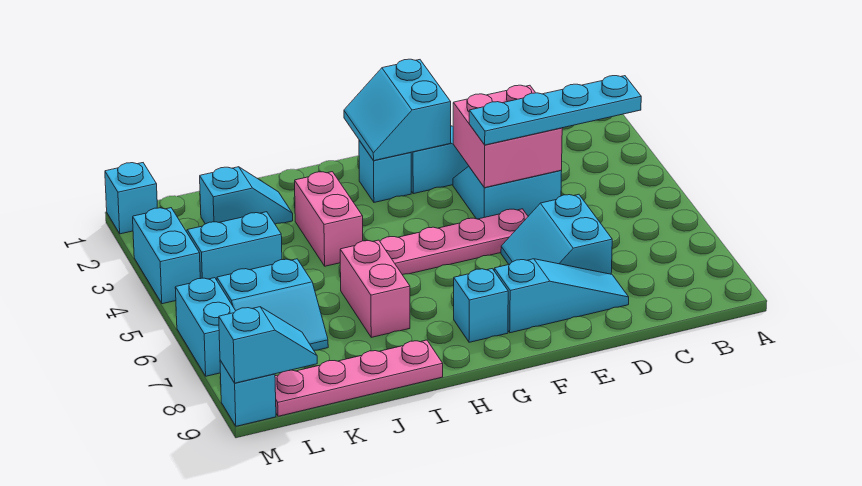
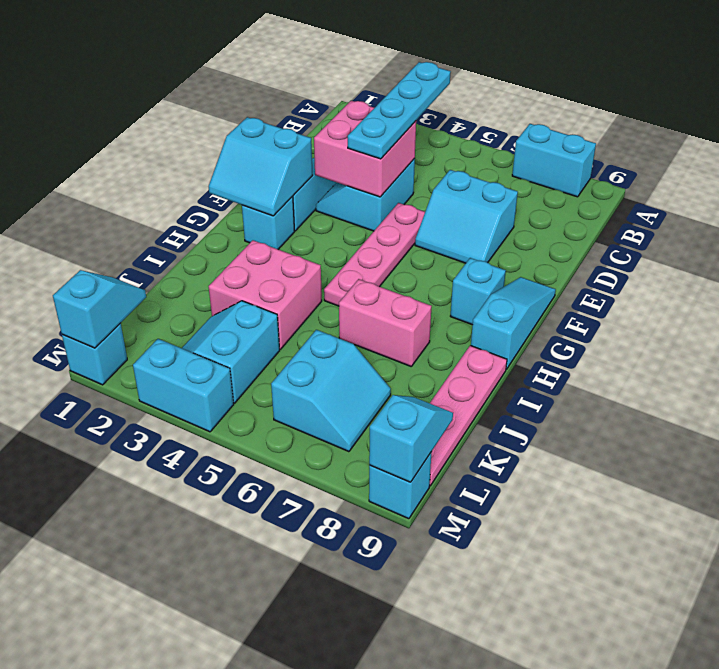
cyan 1x3 slope [494,259,629,333] -> cyan 1x3 slope moved to [471,277,556,369]
pink 1x2 brick [295,172,363,266] -> pink 2x2 brick [209,240,322,349]
cyan 1x2 slope [200,167,293,224] -> cyan 1x2 slope moved to [53,270,146,348]
cyan 1x2 brick [175,278,235,376] -> cyan 1x2 brick moved to [512,124,596,197]

